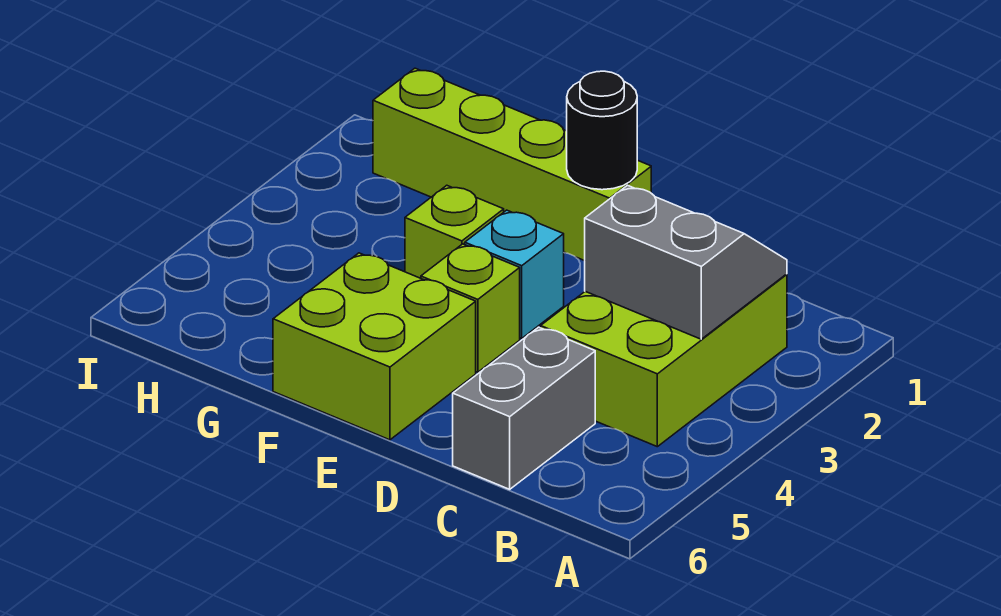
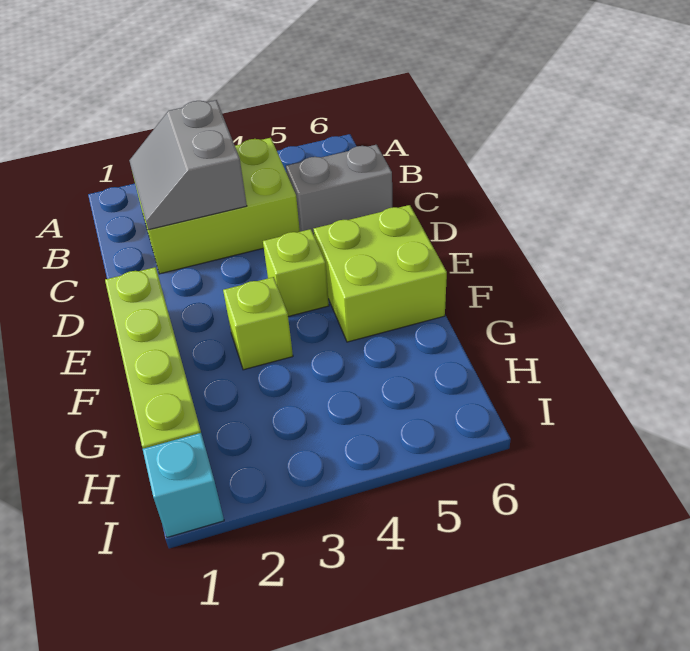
black 1x1 round brick [567,71,637,190] -> none
cyan 1x1 brick [465,210,564,338] -> cyan 1x1 brick moved to [143,433,224,537]

